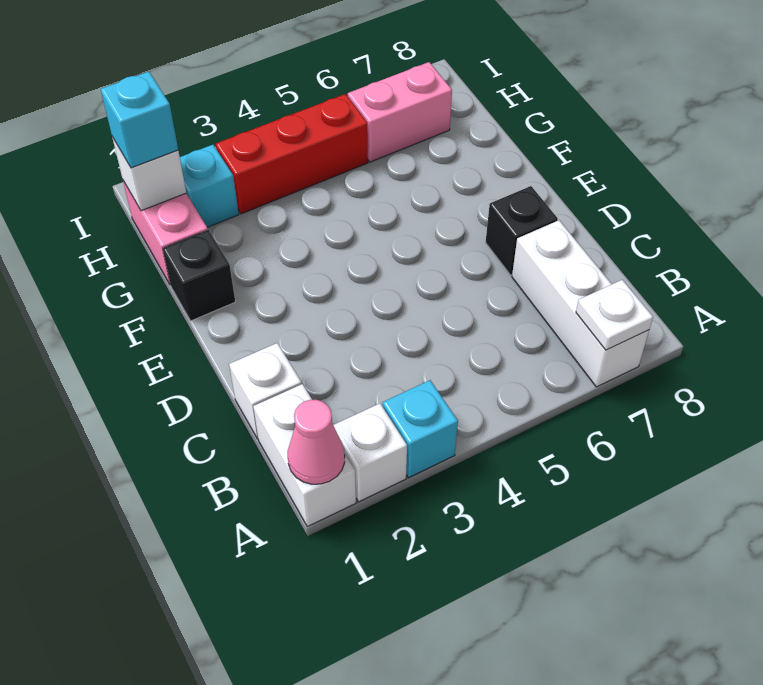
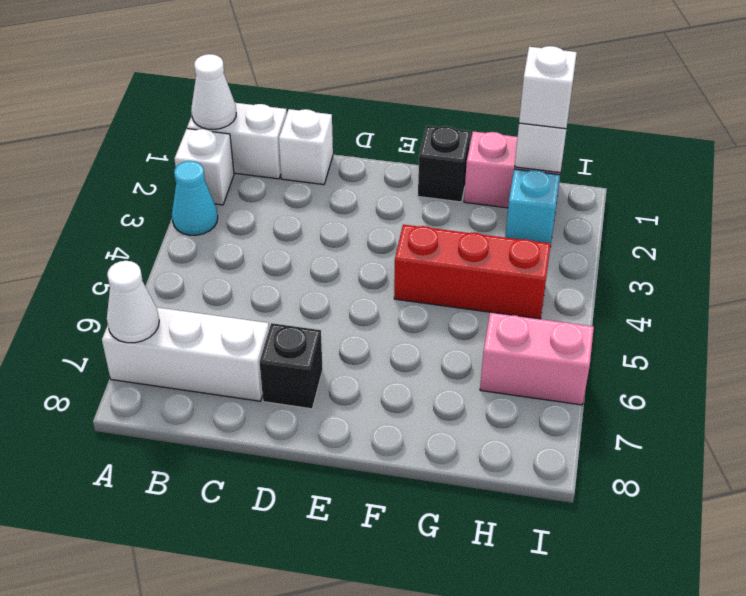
pink 1x1 cone [288,400,345,484] -> white 1x1 cone [191,54,236,129]
cyan 1x1 brick [383,380,458,478] -> cyan 1x1 cone [172,161,218,235]
white 1x1 plate [576,280,653,350] -> white 1x1 cone [107,261,159,343]
cyan 1x1 brick [101,72,178,168] -> white 1x1 brick [519,46,577,129]
red 1x3 brick [216,94,368,214] -> red 1x3 brick turned to [394,225,551,319]
pink 1x2 brick [348,62,452,162] -> pink 1x2 brick turned to [480,312,594,405]

